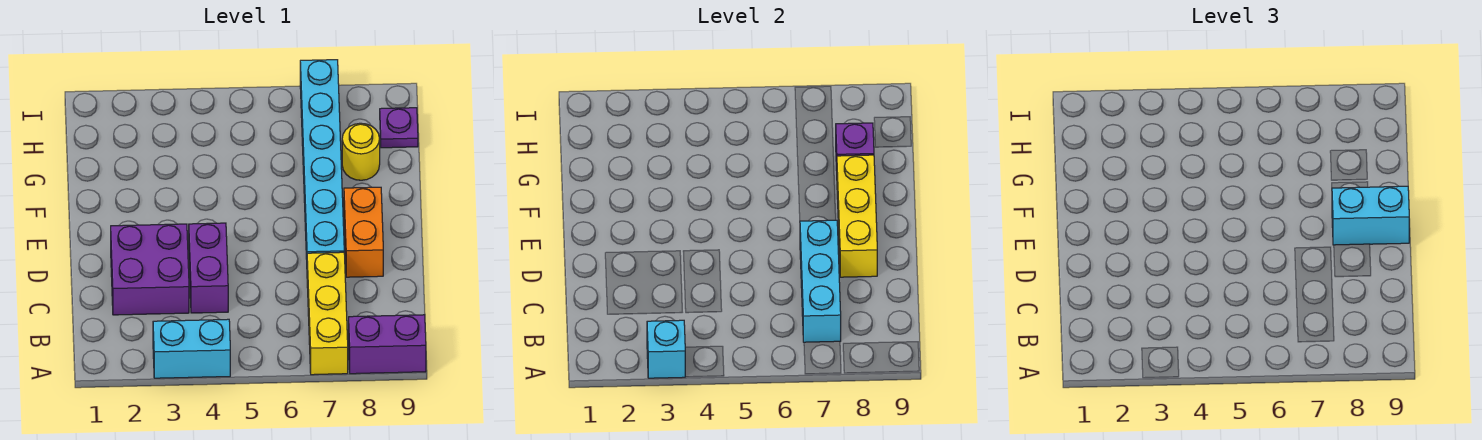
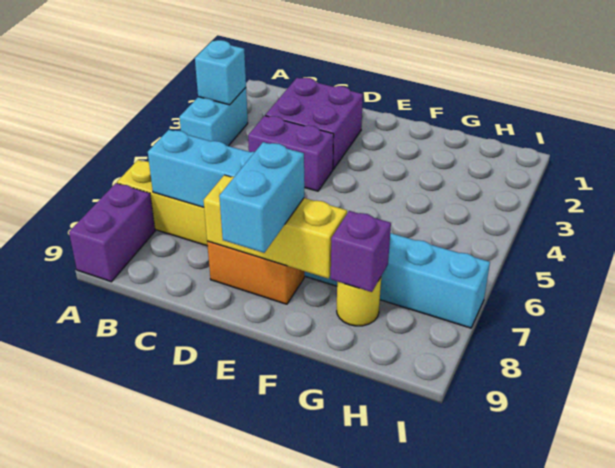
purple 1x1 plate [380,108,418,148] -> none

